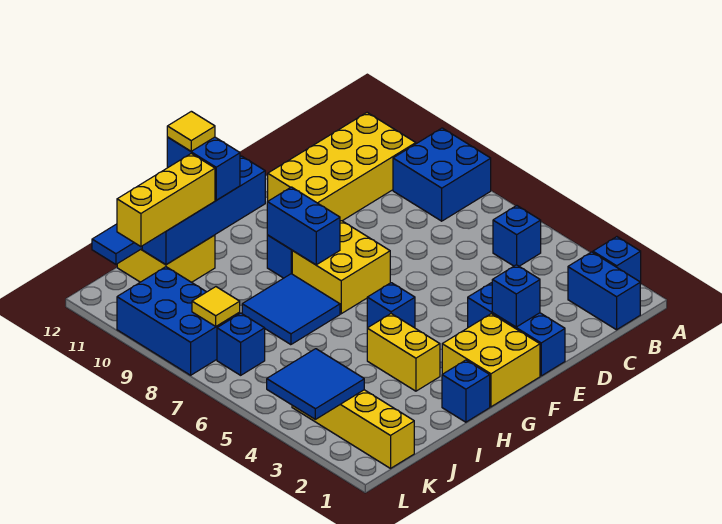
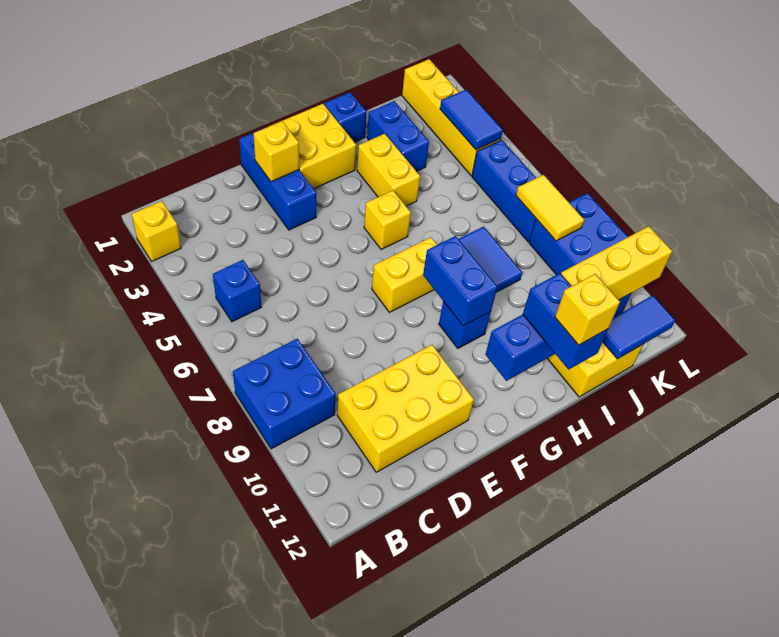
blue 1x1 brick [593,237,641,284] -> yellow 1x1 brick [132,201,181,261]
blue 1x2 brick [568,252,640,330] -> blue 1x2 brick moved to [367,101,429,171]
yellow 2x4 brick [268,113,416,221] -> yellow 2x3 brick [337,345,474,472]
blue 1x1 brick [492,265,540,327] -> yellow 1x1 brick [253,121,299,182]
yellow 2x2 brick [292,221,390,314] -> yellow 1x2 brick [372,237,437,312]
blue 1x1 brick [367,283,415,328] -> yellow 1x1 brick [364,190,411,250]
yellow 1x1 tile [167,111,215,151] -> yellow 1x1 brick [555,274,620,345]
blue 2x2 tile [267,349,364,419] -> blue 1x2 tile [440,90,503,150]
blue 1x1 brick [217,313,265,375] -> blue 1x3 brick [472,140,536,242]
yellow 1x1 tile [192,287,240,326] -> yellow 1x2 tile [516,175,584,241]

